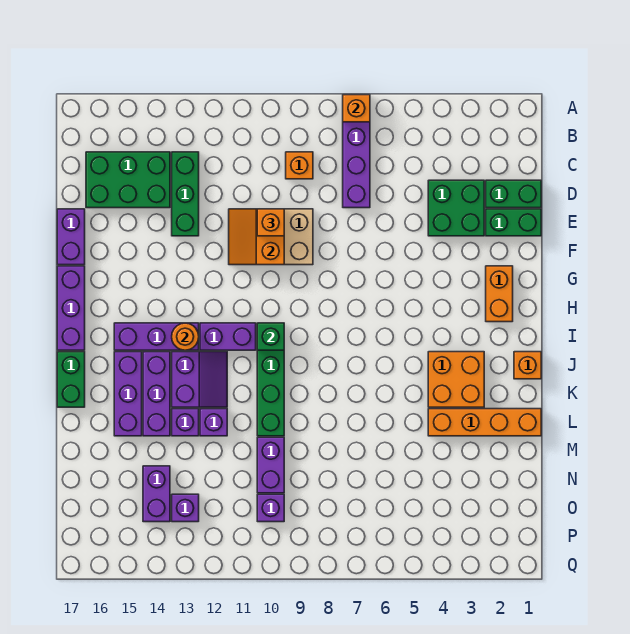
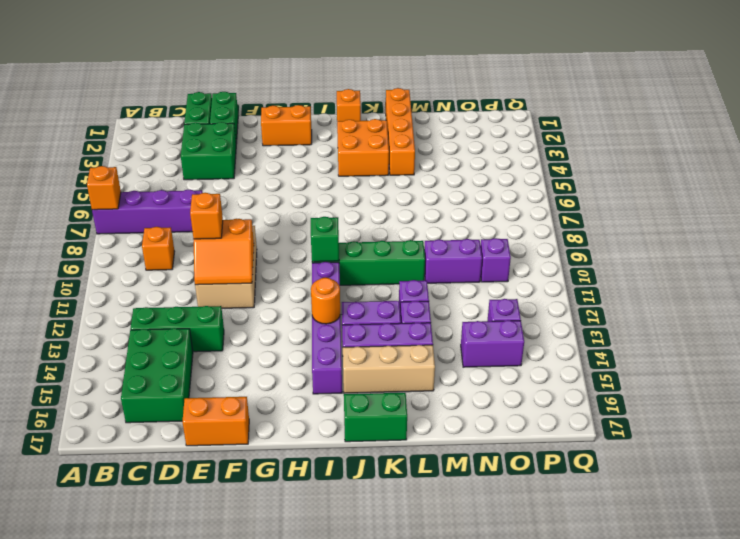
purple 1x2 brick [57,209,85,265] -> orange 1x2 brick [182,397,249,446]
purple 1x3 brick [57,266,85,350] -> none
purple 1x3 brick [114,352,142,436] -> tan 1x3 brick [343,345,435,393]

